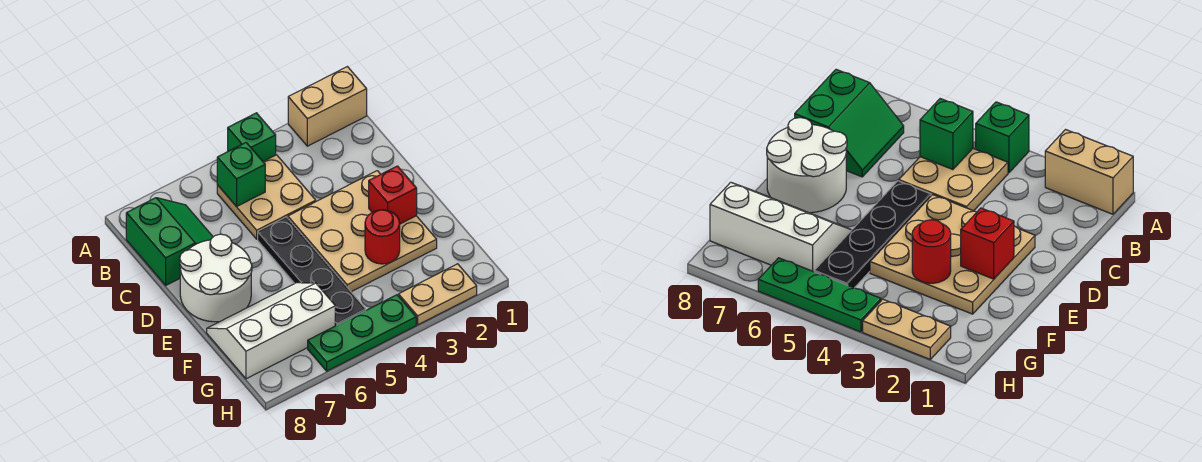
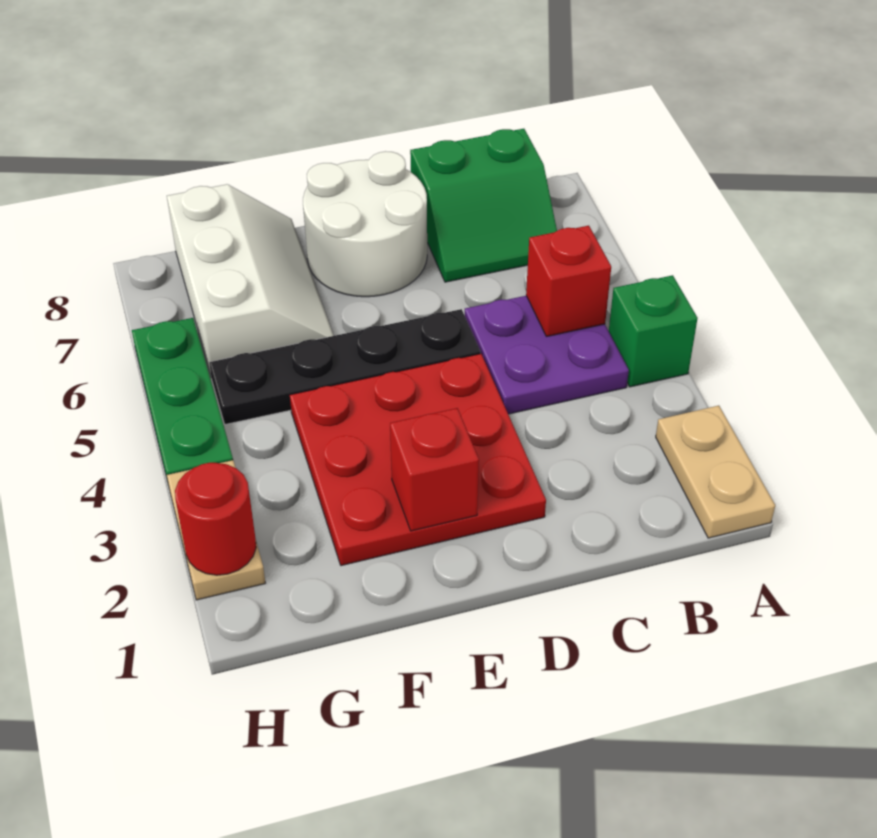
tan 1x2 brick [288,67,367,146] -> tan 1x2 plate [656,406,775,538]
tan 2x2 plate [217,155,316,239] -> purple 2x2 plate [465,296,629,414]
green 1x1 brick [217,143,265,207] -> red 1x1 brick [526,226,611,337]
tan 3x3 plate [288,171,437,292] -> red 3x3 plate [290,354,546,566]
red 1x1 round brick [365,210,400,264] -> red 1x1 round brick moved to [175,463,256,575]

